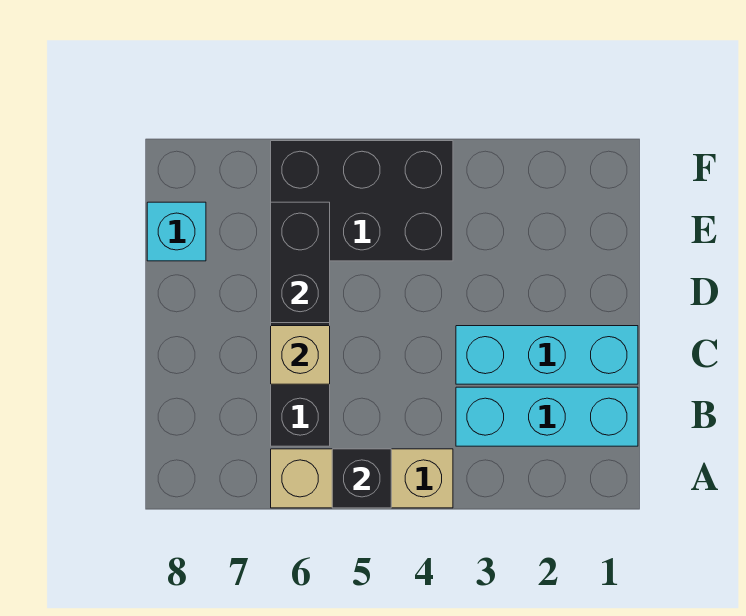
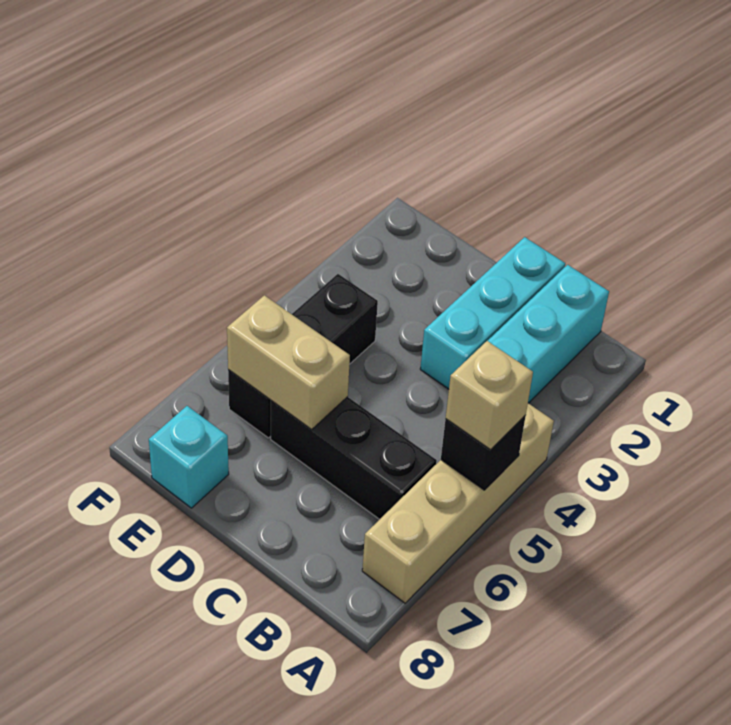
tan 1x3 brick [271,449,453,508] -> tan 1x4 brick [362,403,554,603]
tan 1x1 brick [271,326,330,384] -> tan 1x1 brick moved to [446,341,533,450]
black 1x2 brick [271,202,330,323] -> tan 1x2 brick [227,295,350,430]
black 2x3 brick [271,141,453,261] -> black 1x3 brick [228,274,378,438]

